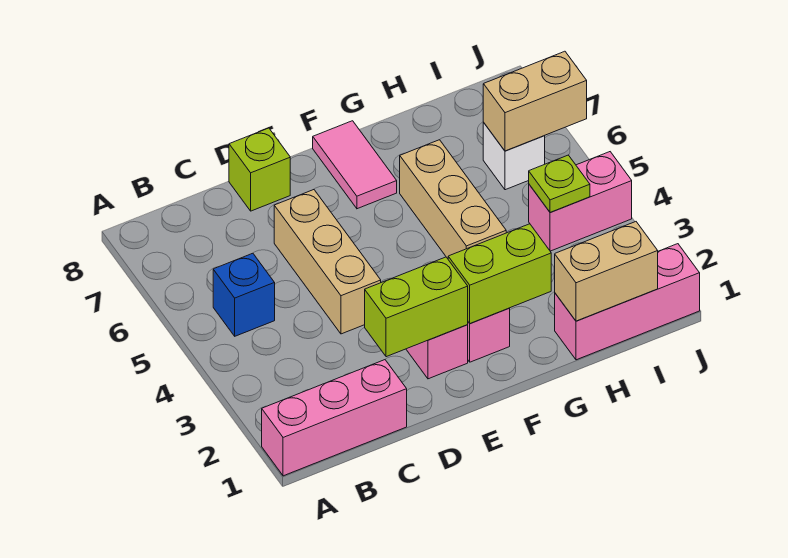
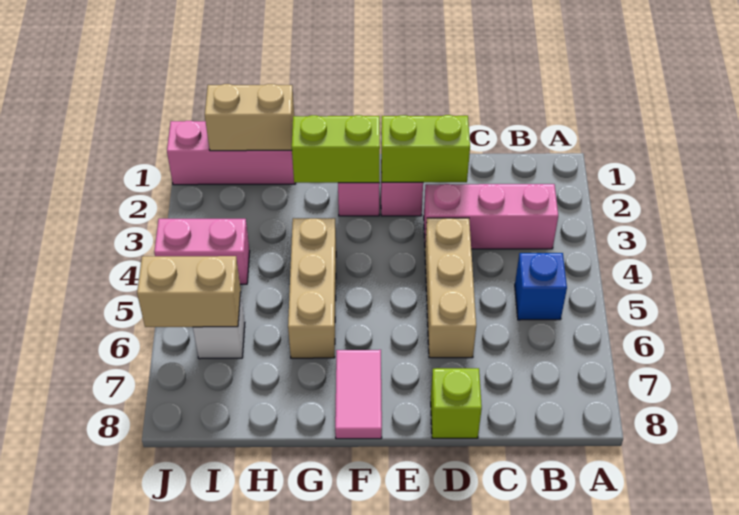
pink 1x3 brick [262,360,407,476] -> pink 1x3 brick moved to [424,184,558,249]
lime 1x1 plate [529,155,590,213] -> none

